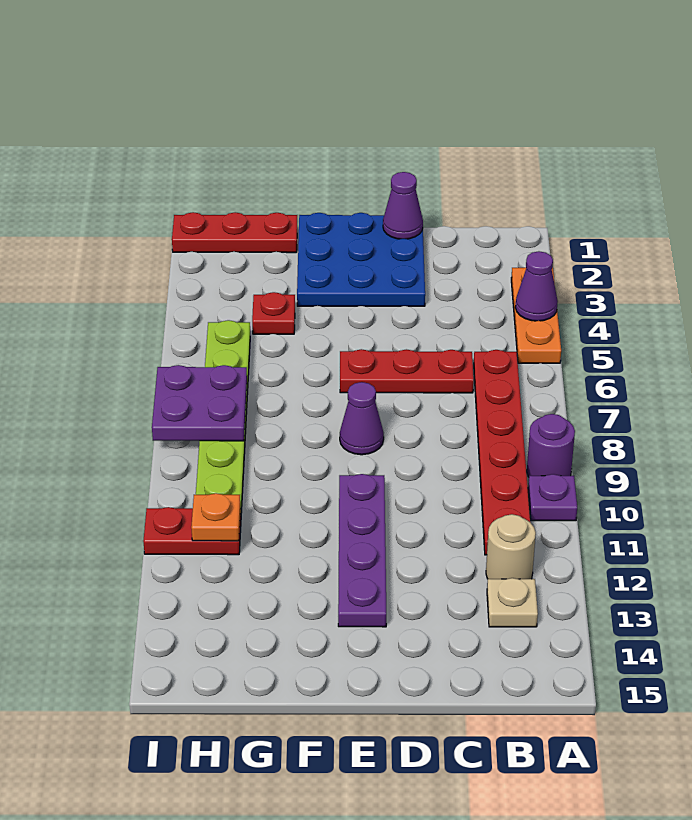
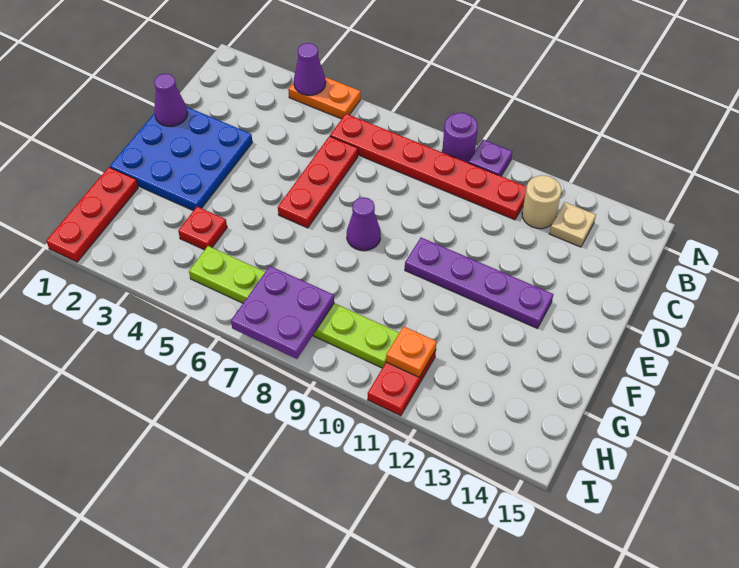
orange 1x3 plate [511,267,561,363] -> orange 1x2 plate [288,77,361,119]

